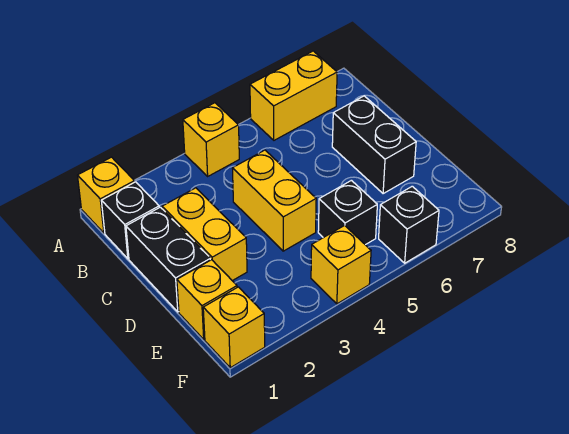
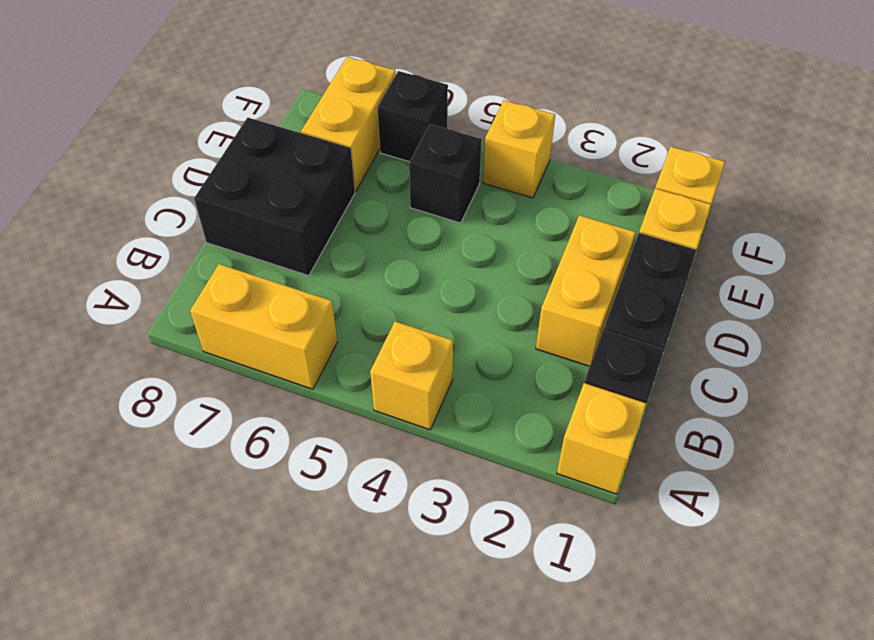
yellow 1x2 brick [232,150,316,251] -> yellow 1x2 brick moved to [301,57,396,191]
black 1x2 brick [332,96,416,194] -> black 2x2 brick [194,118,355,276]

